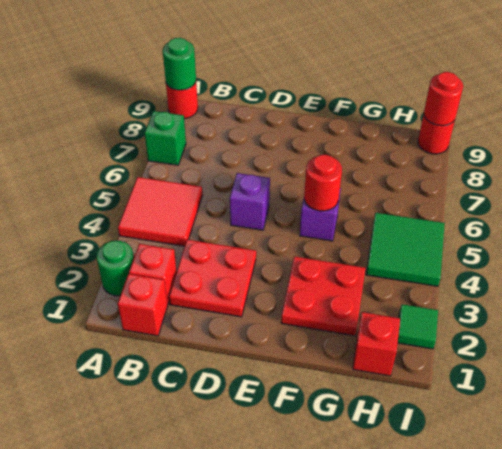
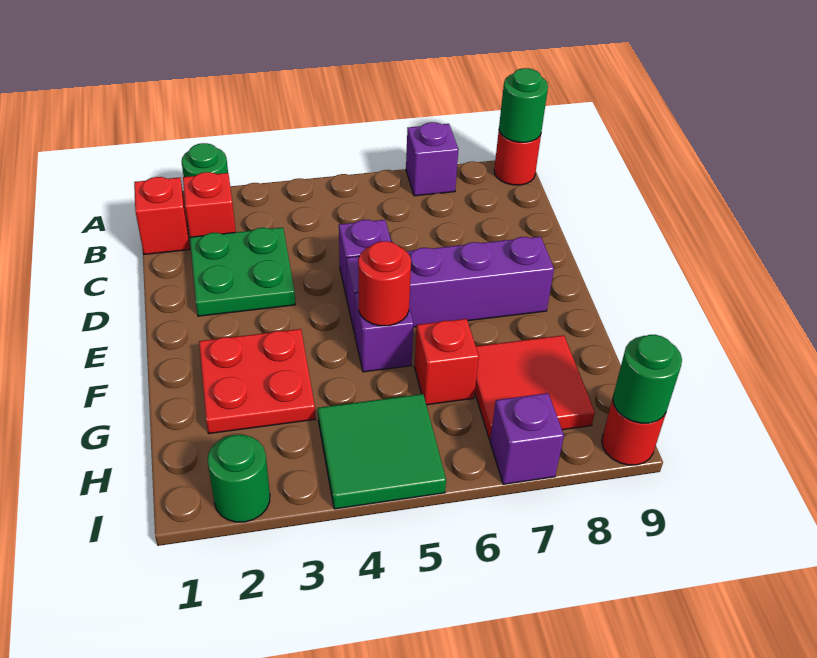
red 2x2 tile [118,177,203,246] -> red 2x2 tile moved to [475,335,595,440]
green 1x1 brick [145,111,186,165] -> purple 1x1 brick [406,122,459,196]
red 2x2 plate [169,240,256,317] -> green 2x2 plate [190,228,295,316]
none -> purple 1x4 brick [346,237,554,334]
red 1x1 brick [353,312,400,376] -> red 1x1 brick moved to [414,319,479,405]
green 1x1 tile [398,304,438,349] -> green 1x1 round brick [207,435,270,522]
none -> purple 1x1 brick [490,393,564,484]
red 1x1 round brick [424,72,463,126] -> green 1x1 round brick [613,335,682,423]

